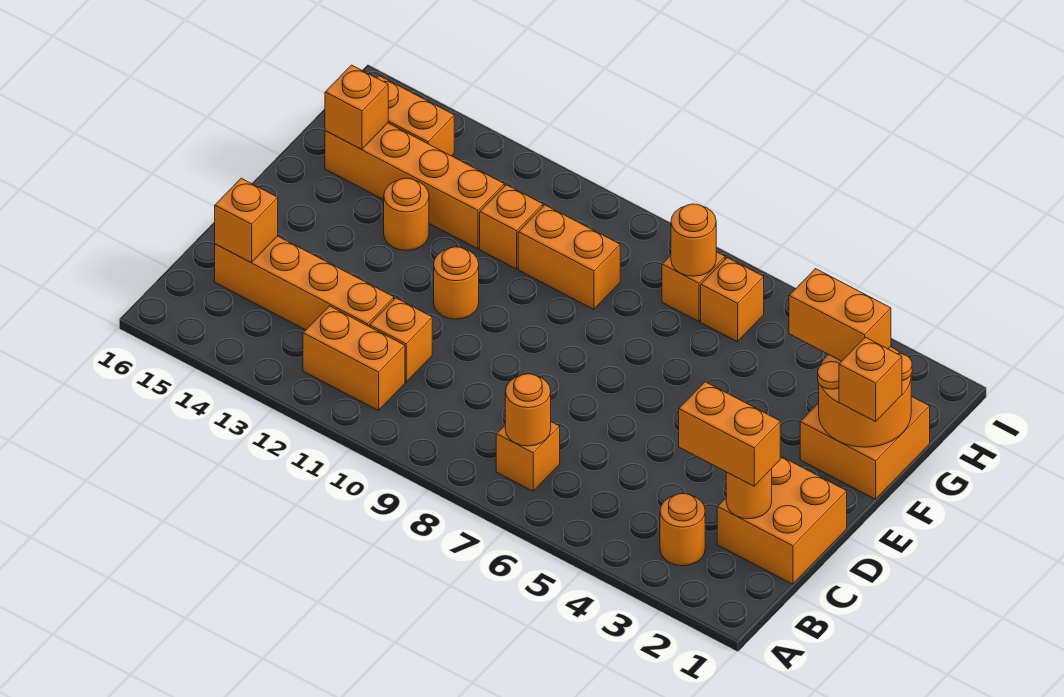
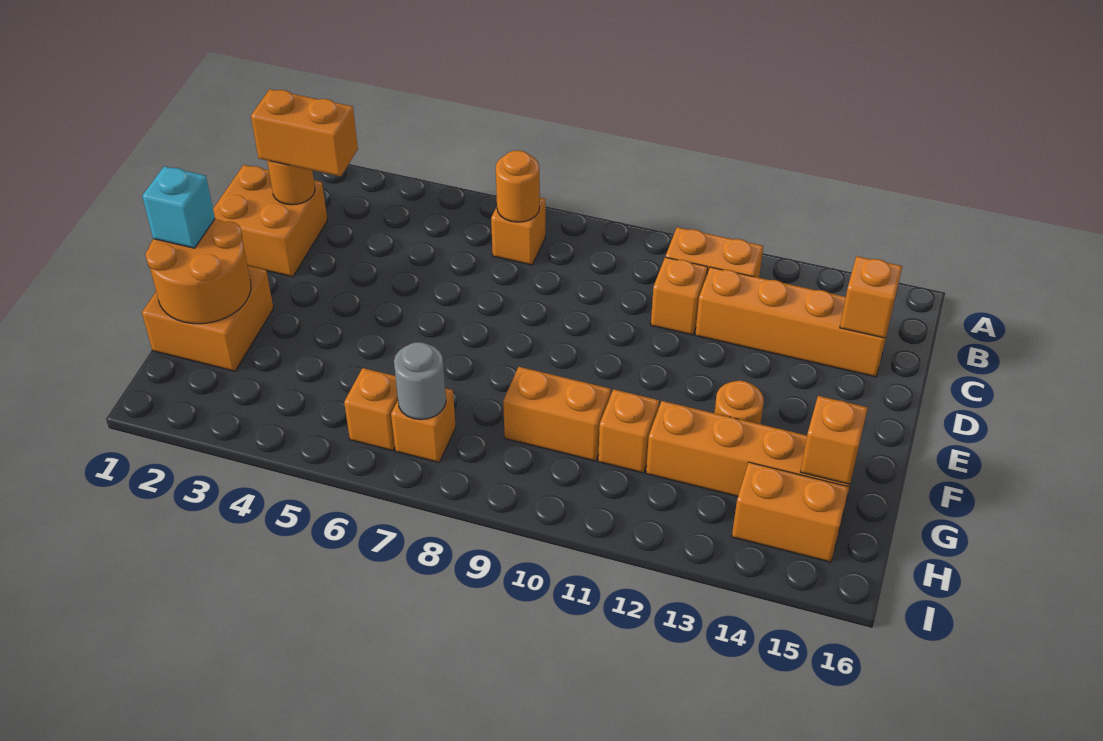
orange 1x1 round brick [660,494,705,566] -> none
orange 1x1 round brick [434,247,479,319] -> none
orange 1x1 brick [839,337,902,422] -> cyan 1x1 brick [142,166,215,248]
orange 1x2 brick [789,269,891,361] -> none
orange 1x1 round brick [671,204,716,276] -> grey 1x1 round brick [394,342,446,420]

